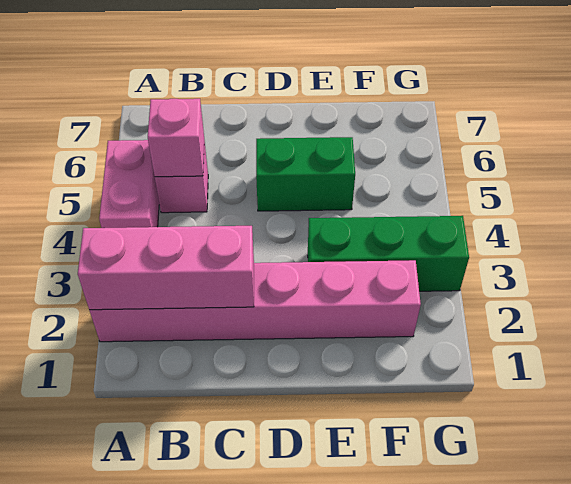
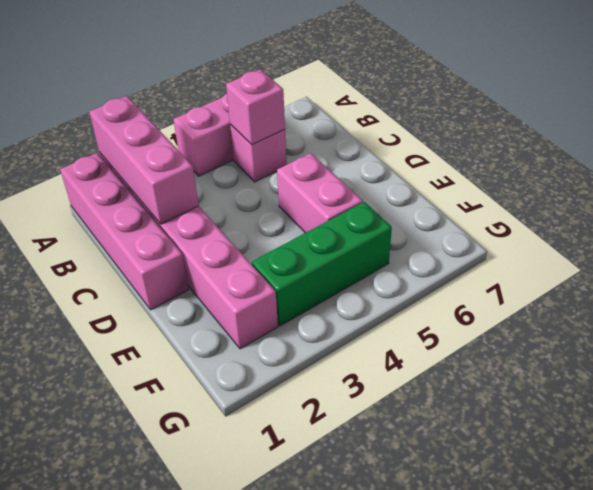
none -> pink 1x4 brick [60,153,189,310]
green 1x2 brick [256,137,355,211] -> pink 1x2 brick [277,153,363,233]
green 1x3 brick [308,216,469,291] -> green 1x3 brick turned to [252,202,392,326]

